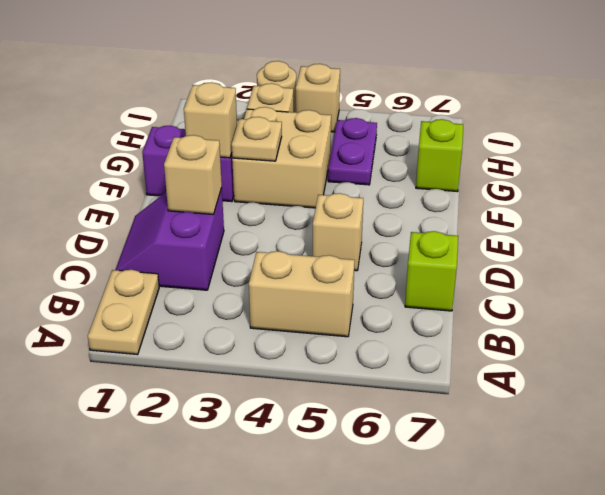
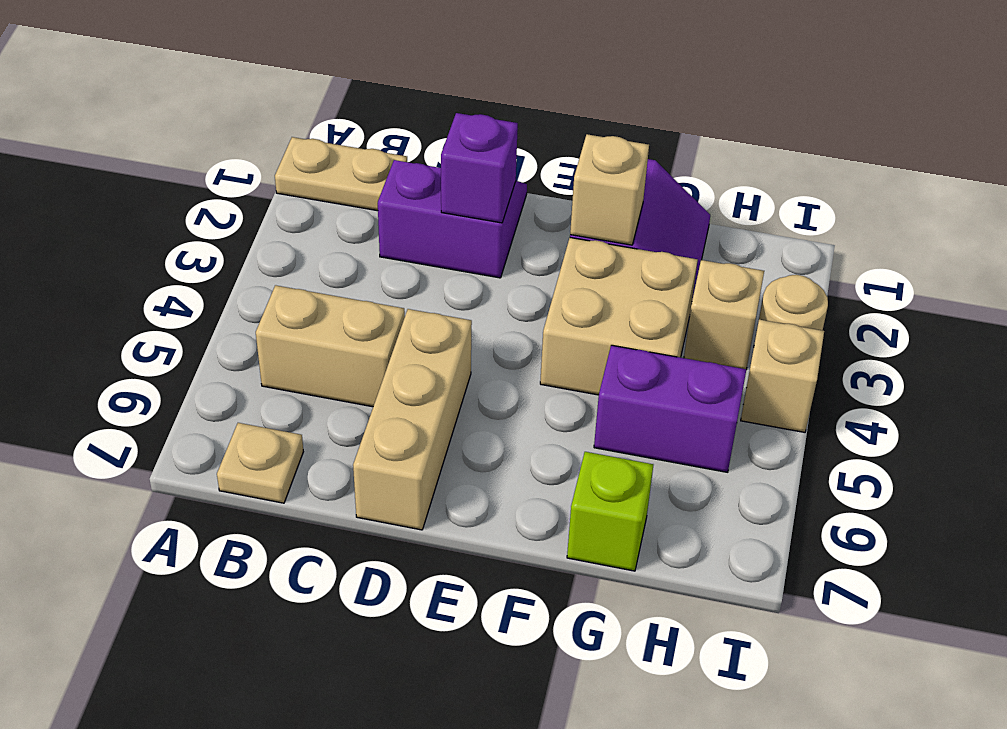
tan 1x2 brick [249,251,355,337] -> tan 1x2 brick turned to [256,285,405,407]
lime 1x1 brick [405,231,458,311] -> none
tan 1x1 brick [164,135,222,215] -> purple 1x1 brick [441,113,518,223]
tan 1x1 brick [313,193,363,271] -> tan 1x3 brick [353,309,472,530]
tan 1x1 plate [232,117,282,161] -> tan 1x1 plate moved to [217,423,303,503]
purple 1x2 plate [328,118,377,185] -> purple 1x2 brick [594,345,746,472]

